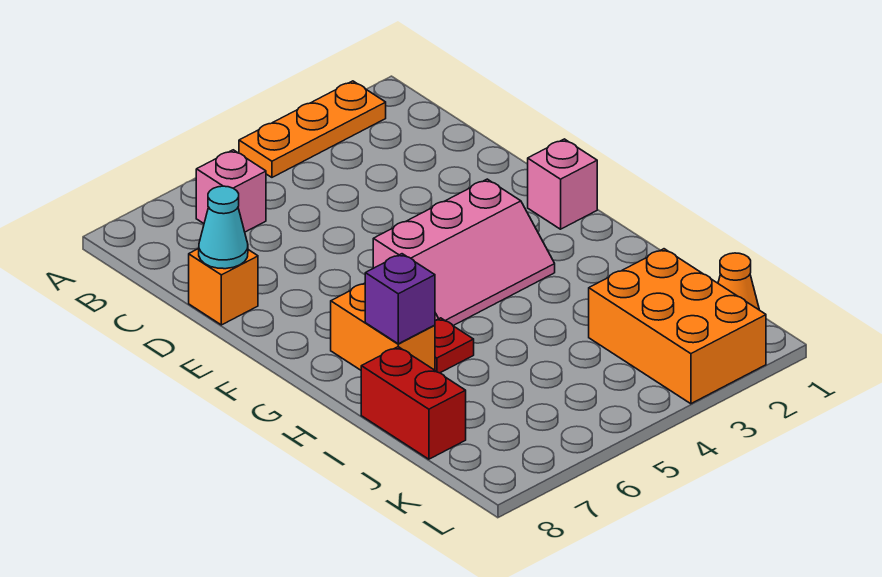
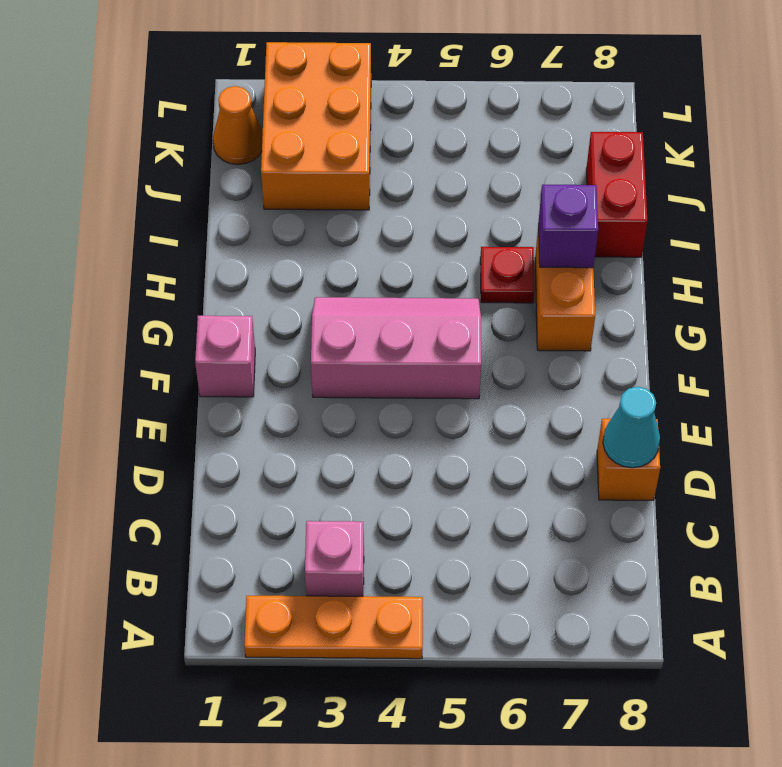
pink 1x1 brick [196,150,266,232] -> pink 1x1 brick moved to [305,521,364,596]

